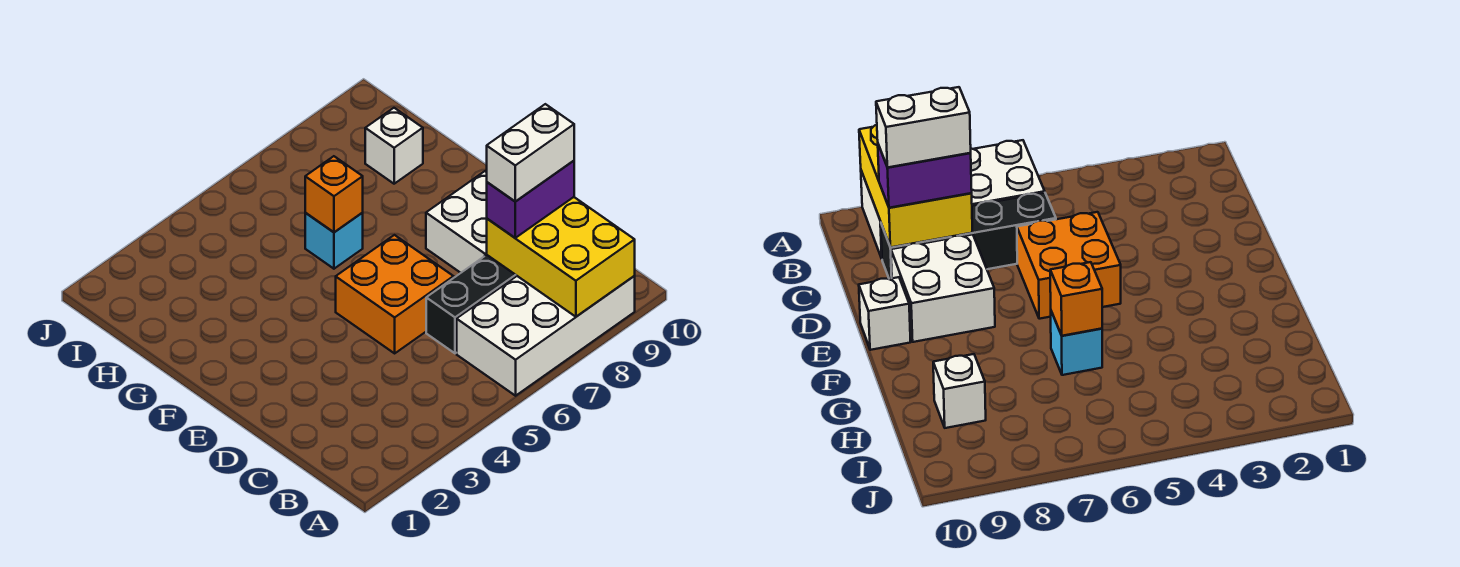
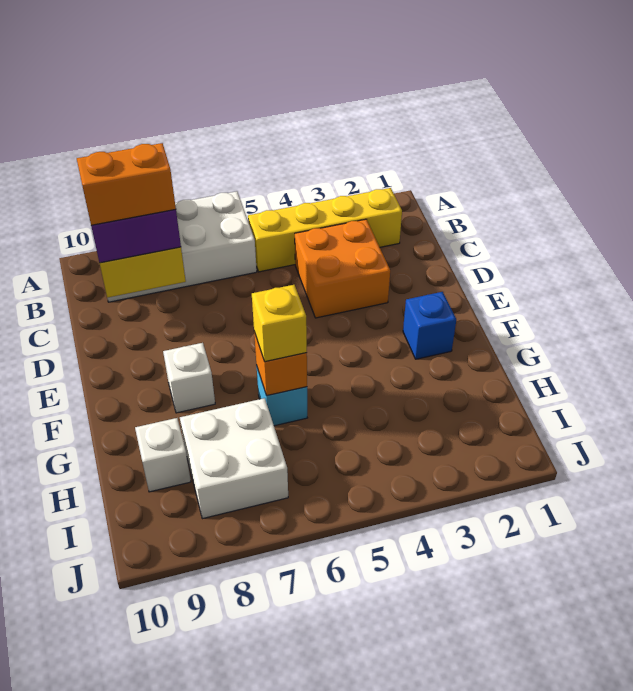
none -> yellow 1x4 brick [248,188,402,272]
black 1x4 brick [426,255,517,353] -> none
white 1x2 brick [486,104,574,202] -> orange 1x2 brick [77,143,176,225]
orange 2x2 brick [336,235,454,353] -> orange 2x2 brick moved to [295,219,390,318]
white 2x2 brick [426,171,487,273] -> white 2x2 brick moved to [180,398,288,519]
white 1x1 brick [859,277,911,350] -> white 1x1 brick moved to [163,343,215,413]
none -> blue 1x1 brick [403,292,456,359]
none -> yellow 1x1 brick [252,285,307,362]

